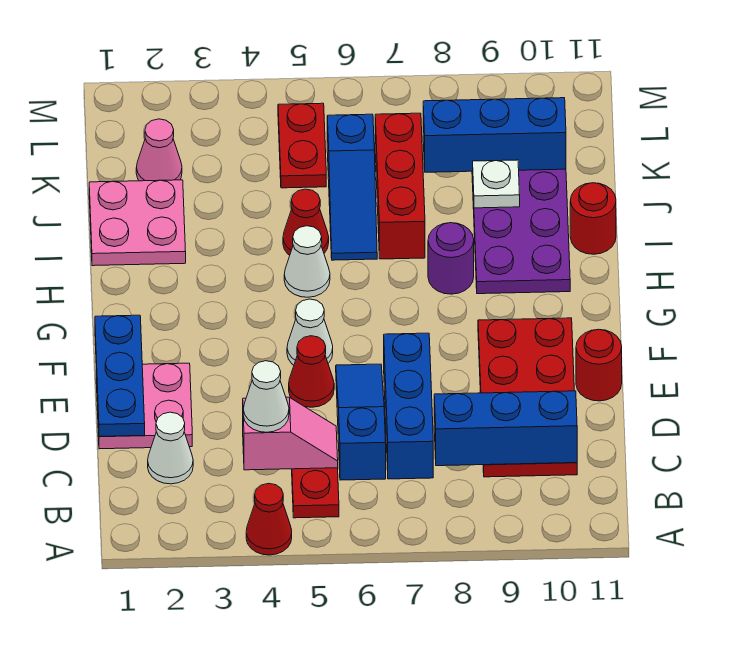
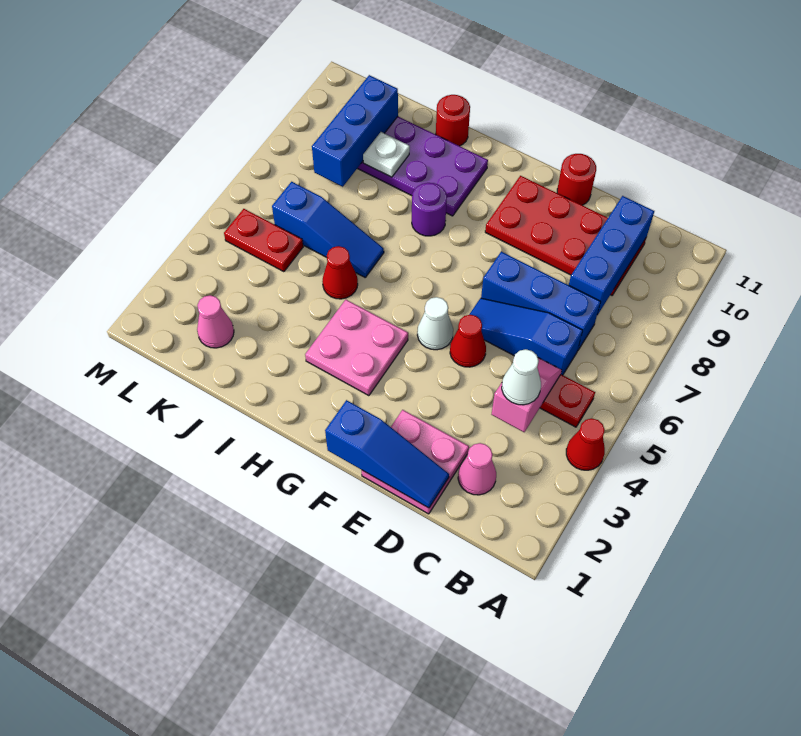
white 1x1 cone [148,412,193,484] -> pink 1x1 cone [458,443,496,495]
blue 1x3 plate [95,315,145,436] -> blue 1x3 slope [325,400,449,508]
white 1x1 cone [284,226,330,297] -> none
pink 2x2 plate [89,180,186,266] -> pink 2x2 plate moved to [305,300,408,396]
red 1x3 brick [375,113,425,259] -> none

